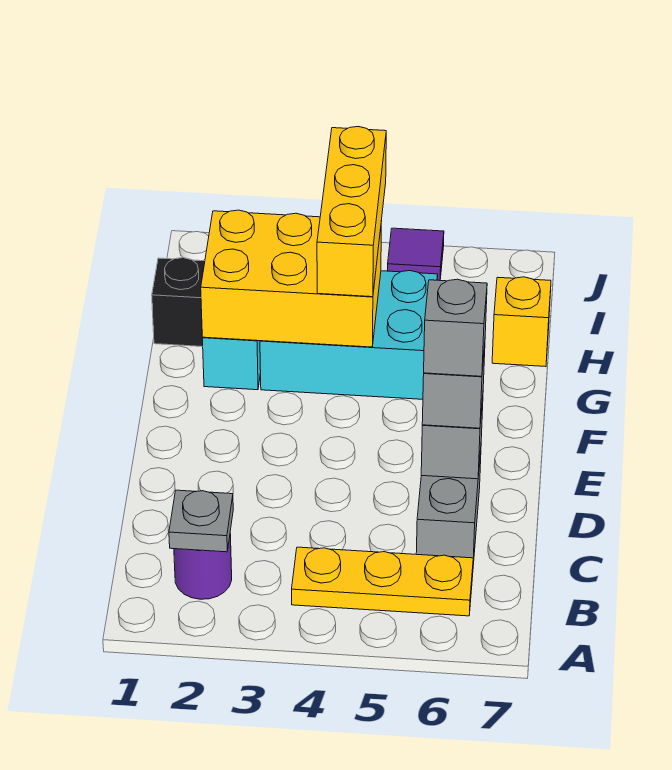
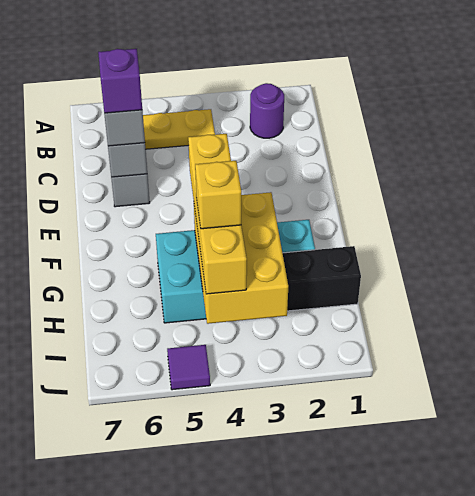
grey 1x1 plate [169,490,233,552] -> none
grey 1x1 brick [424,279,487,376] -> purple 1x1 brick [98,49,142,113]
yellow 2x3 brick [201,210,381,347] -> yellow 2x3 brick turned to [194,192,288,324]
yellow 1x3 brick [317,127,386,297] -> yellow 1x4 brick [188,134,247,294]
yellow 1x1 brick [492,277,551,367] -> yellow 1x1 brick moved to [195,161,241,229]

